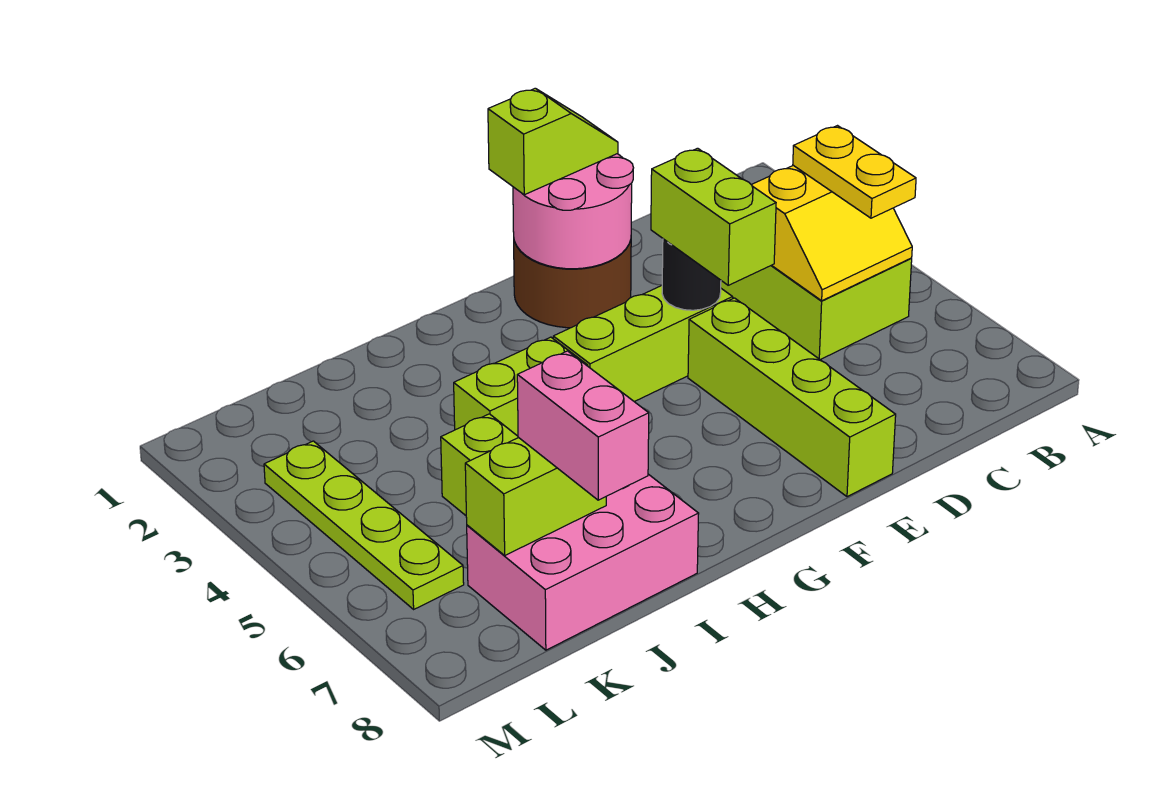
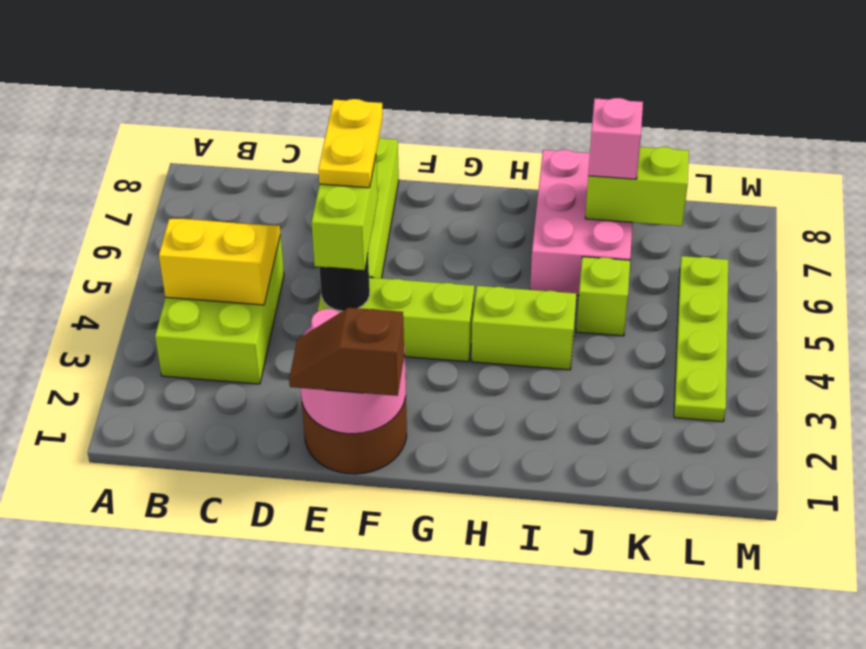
yellow 1x2 plate [793,126,916,218] -> yellow 1x2 plate moved to [318,99,383,188]
lime 1x2 slope [488,88,618,195] -> brown 1x2 slope [289,308,404,396]
pink 2x3 brick [467,474,699,650] -> pink 2x3 brick turned to [530,150,633,296]
pink 1x2 brick [517,351,649,500] -> pink 1x1 brick [588,98,643,179]

